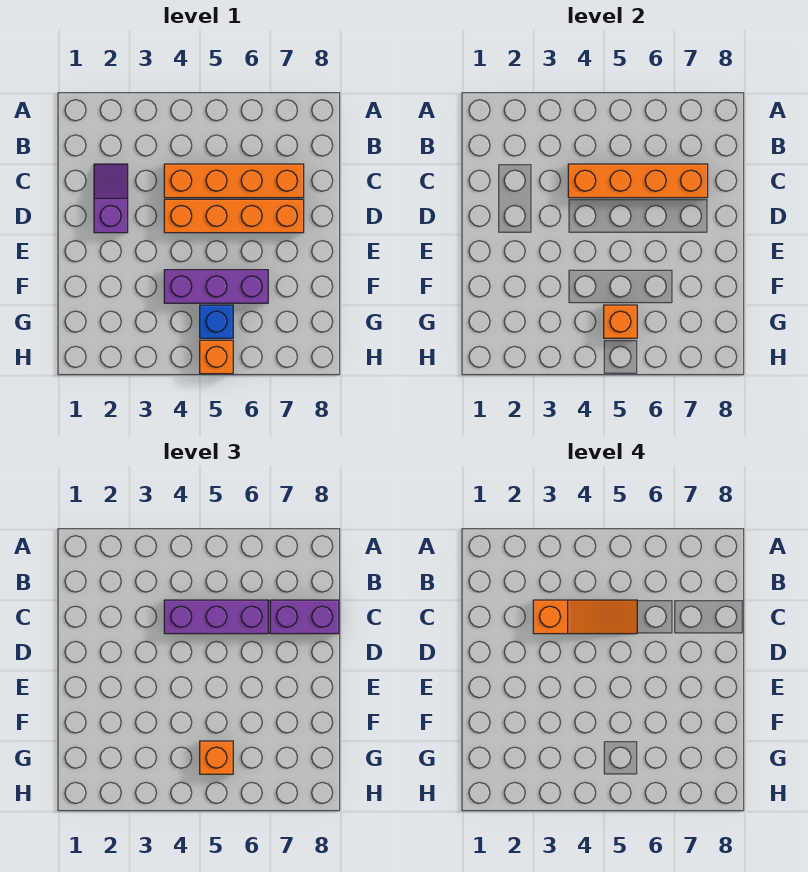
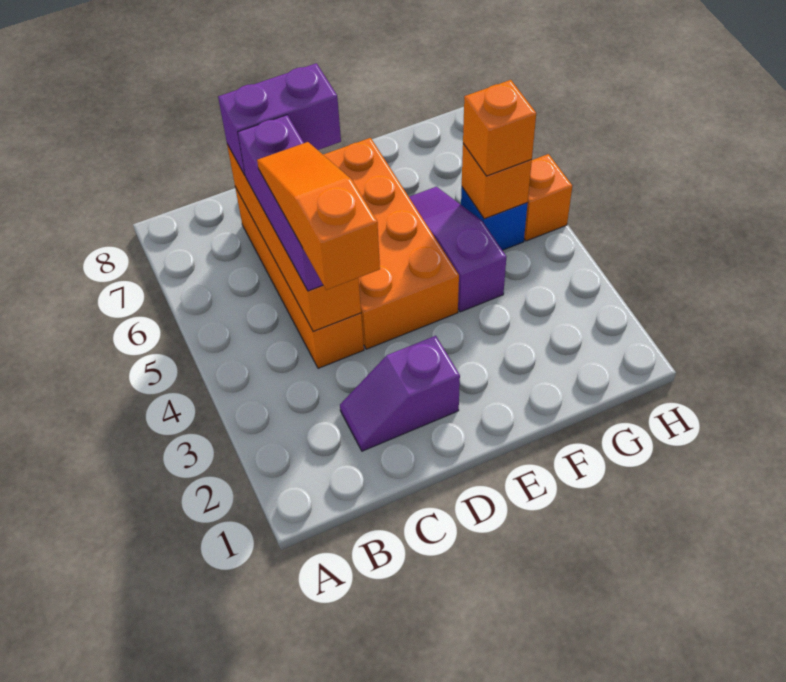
purple 1x2 brick [270,600,339,634] -> purple 1x2 brick turned to [218,63,341,175]
orange 1x4 brick [164,199,304,233] -> orange 2x4 brick [323,138,459,349]
purple 1x3 brick [164,270,268,303] -> purple 1x3 slope [409,187,506,312]

